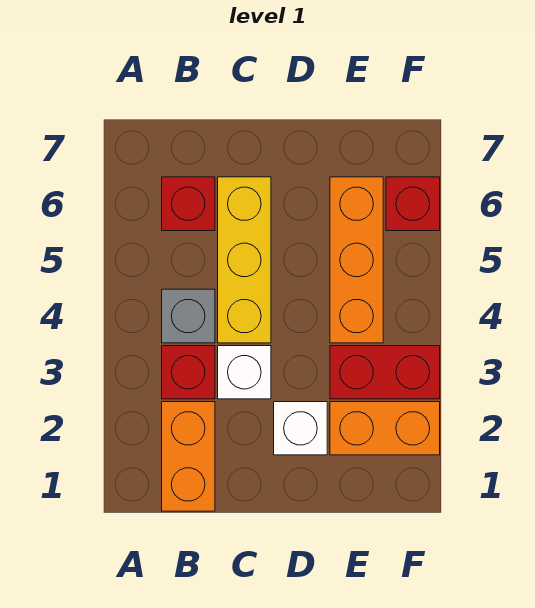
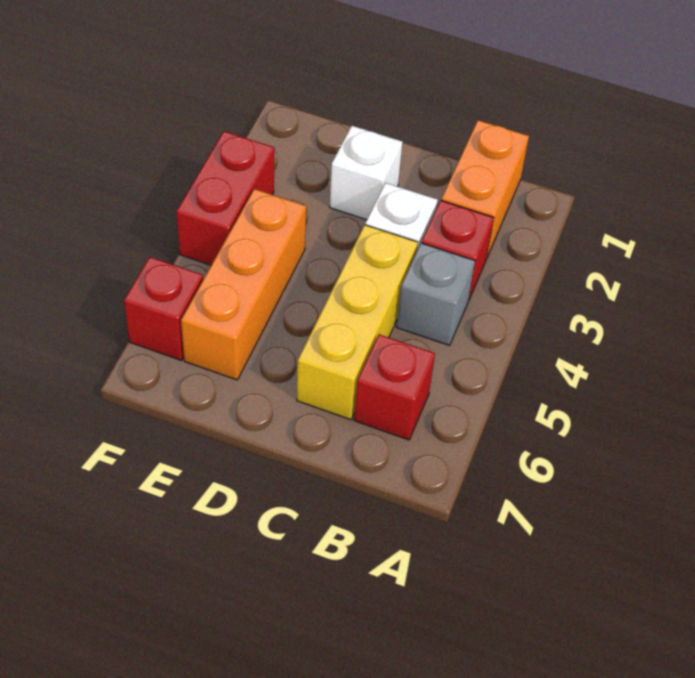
orange 1x2 brick [330,402,440,455] -> none
red 1x2 brick [330,346,440,399] -> red 1x2 brick turned to [176,131,274,265]

